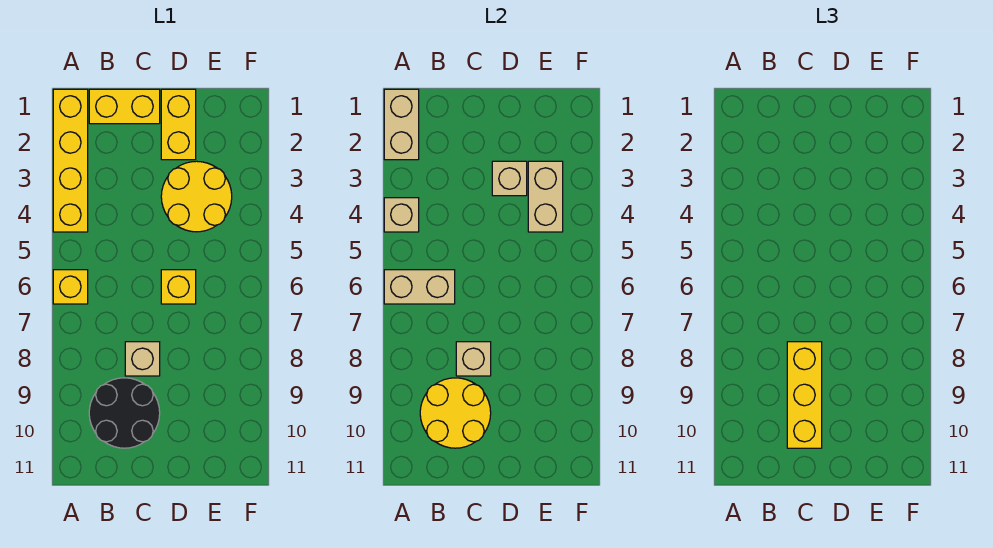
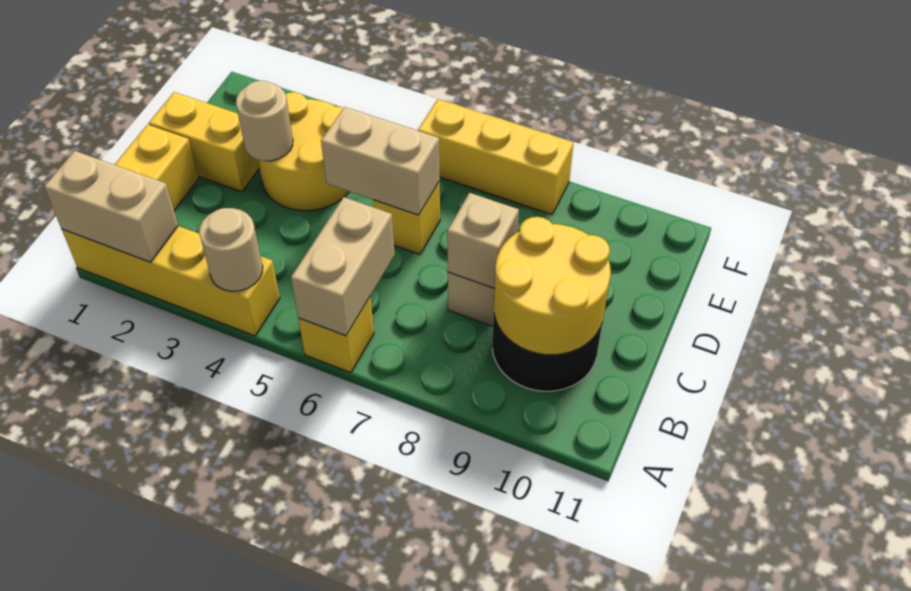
tan 1x1 brick [384,198,419,232] -> tan 1x1 round brick [199,208,263,291]
yellow 1x3 brick [787,342,822,448] -> yellow 1x3 brick moved to [418,99,574,215]
tan 1x1 brick [492,161,527,196] -> tan 1x1 round brick [236,81,293,161]
tan 1x2 brick [528,161,563,232] -> tan 1x2 brick moved to [321,107,440,215]

